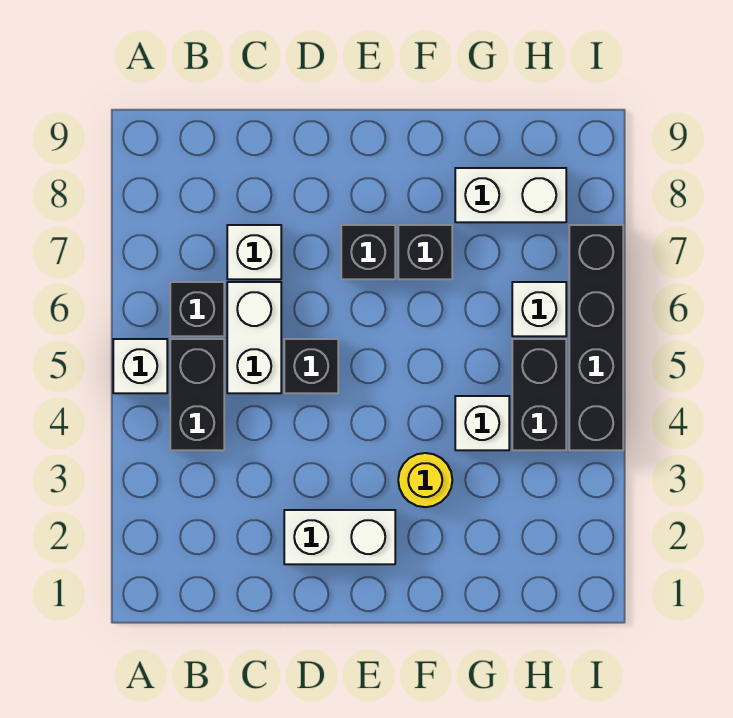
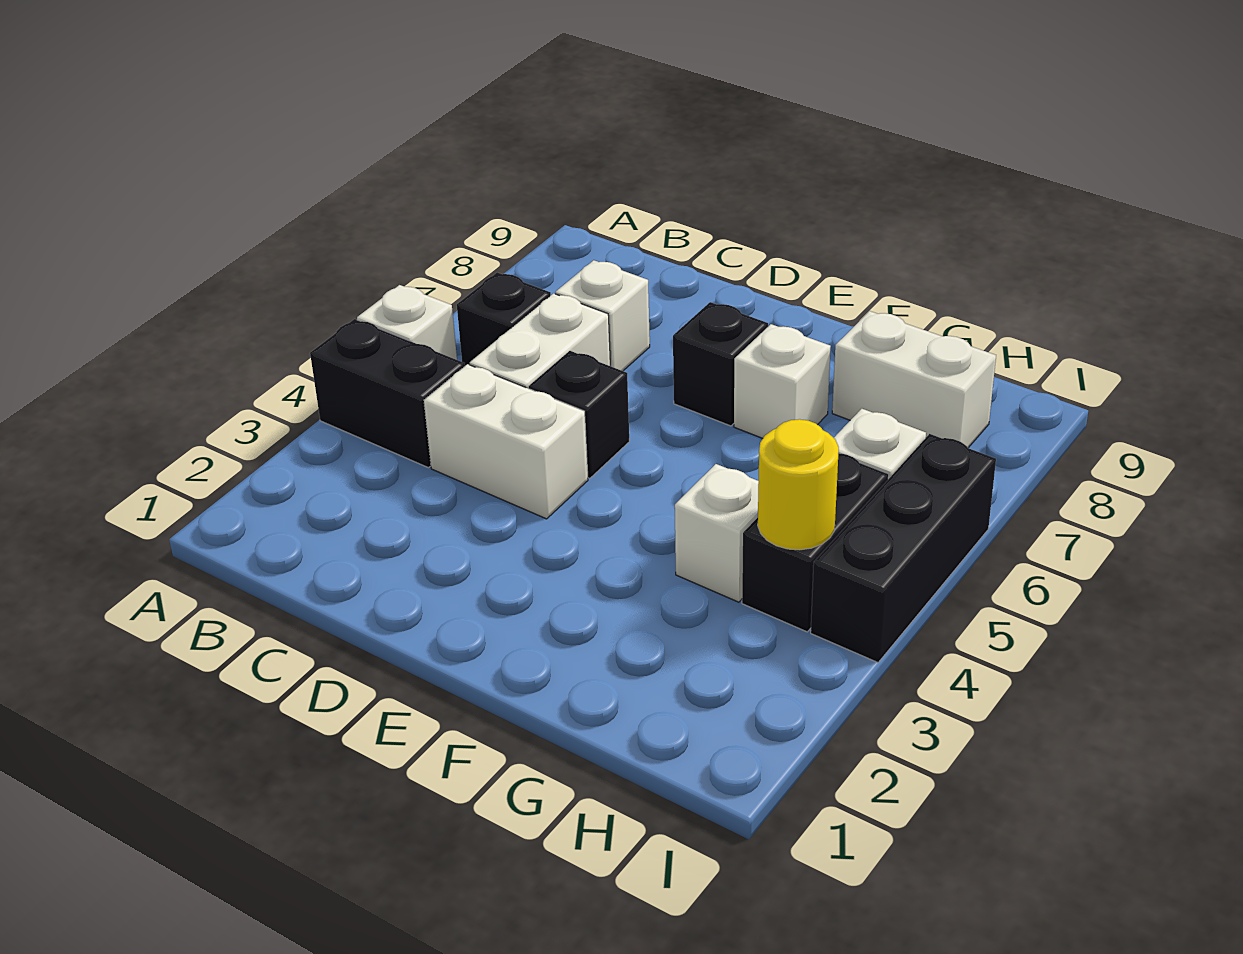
black 1x2 brick [170,339,224,450] -> black 1x2 brick turned to [310,319,465,468]
white 1x2 brick [284,510,395,564] -> white 1x2 brick moved to [424,364,588,519]
yellow 1x1 round brick [398,453,452,507] -> yellow 1x1 round brick moved to [758,419,839,550]
black 1x1 brick [398,225,452,279] -> white 1x1 brick [734,324,831,438]
black 1x4 brick [569,225,623,450] -> black 1x3 brick [811,434,996,662]

